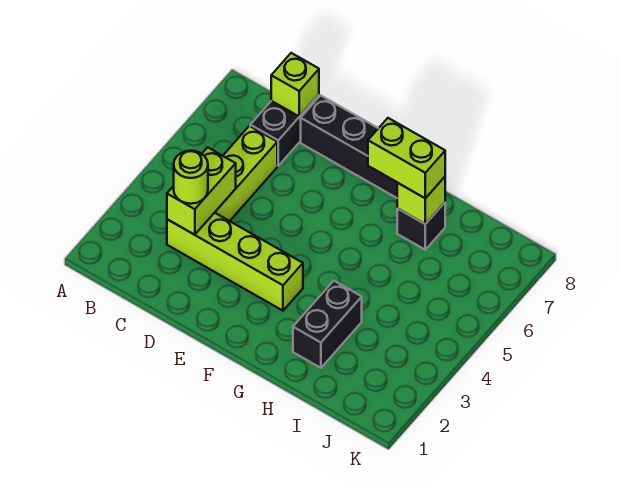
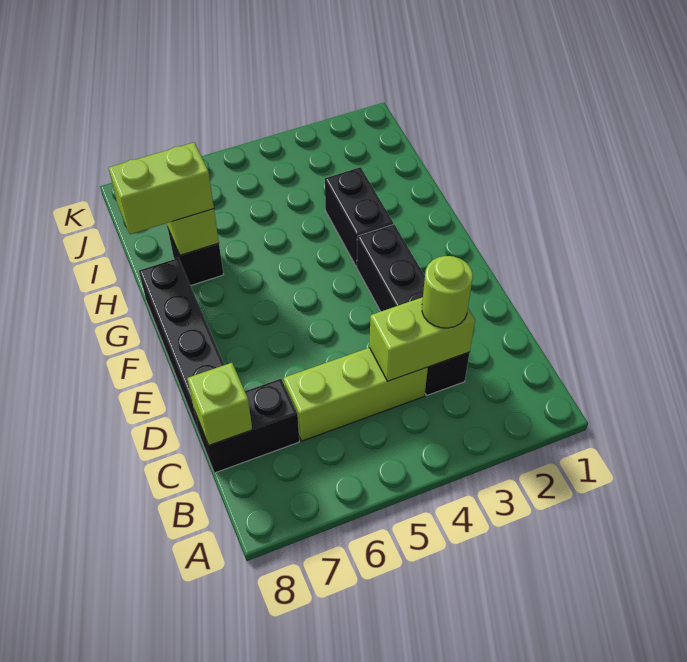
lime 1x4 brick [167,213,303,311] -> black 1x4 brick [357,224,470,395]
lime 1x2 brick [368,118,445,198] -> lime 1x2 brick turned to [109,142,214,234]
black 1x2 brick [293,281,362,368] -> black 1x2 brick turned to [325,167,393,266]

